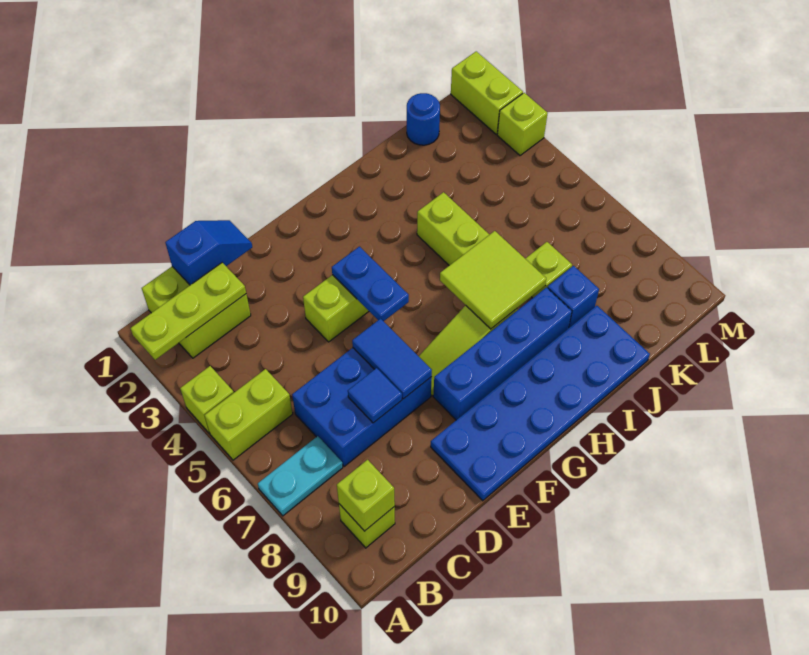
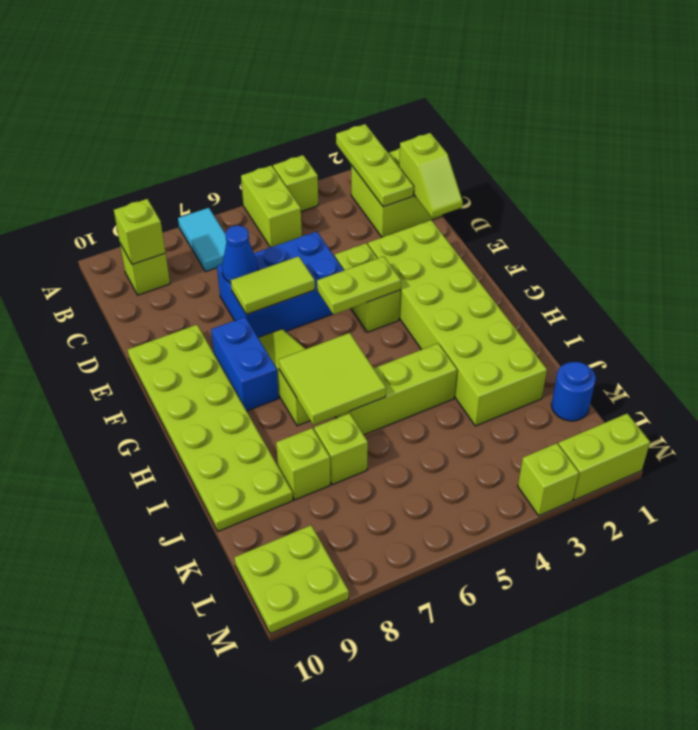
cyan 1x2 plate [258,436,343,516] -> cyan 1x2 tile [178,208,227,272]
blue 1x2 slope [165,220,252,285] -> lime 1x2 slope [399,133,463,218]
blue 2x3 brick [292,348,432,467] -> blue 2x3 brick turned to [217,232,344,337]
blue 1x1 tile [348,368,402,423] -> blue 1x1 cone [222,225,258,283]
none -> lime 2x6 brick [368,220,547,426]
blue 1x2 tile [352,319,432,399] -> lime 1x2 tile [231,256,315,315]
blue 2x6 plate [431,305,650,501] -> lime 2x6 plate [128,325,293,531]
blue 1x2 plate [332,247,409,321] -> lime 1x2 plate [317,256,401,314]
blue 1x4 brick [433,287,572,420] -> blue 1x2 brick [211,317,279,411]
blue 1x1 brick [547,266,599,328] -> lime 1x1 brick [276,428,330,500]
none -> lime 2x2 plate [234,525,349,634]

